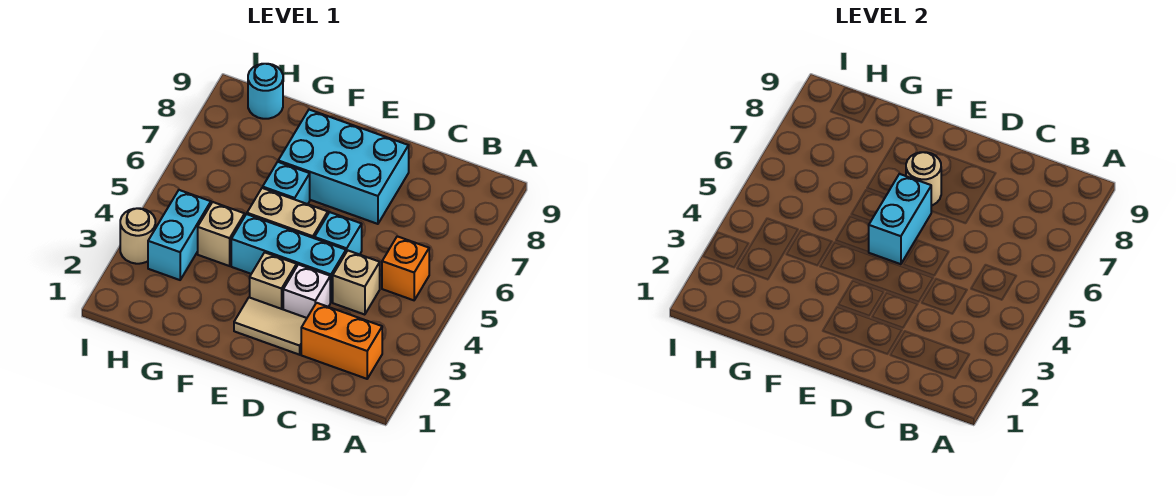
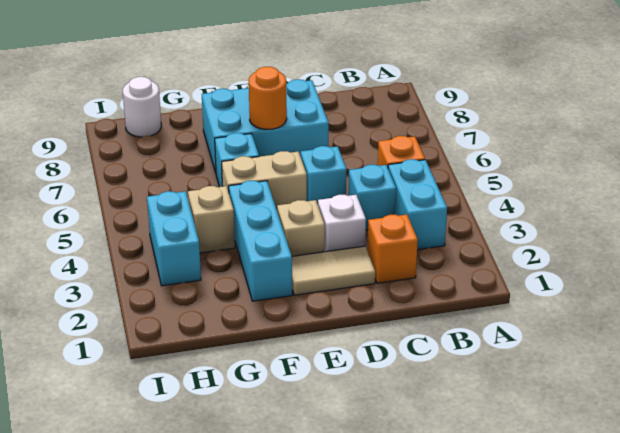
orange 1x2 brick [301,303,382,379] -> orange 1x1 brick [367,215,418,283]
tan 1x1 brick [333,251,380,315] -> cyan 1x1 brick [348,165,396,230]
cyan 1x3 brick [231,214,346,302] -> cyan 1x3 brick turned to [229,181,292,301]
cyan 1x2 brick [869,174,931,264] -> cyan 1x2 brick moved to [388,159,447,250]
tan 1x1 round brick [906,152,941,206] -> orange 1x1 round brick [249,67,287,130]
cyan 1x1 round brick [248,64,283,119] -> white 1x1 round brick [123,77,161,137]
tan 1x1 round brick [120,208,155,264] -> none

